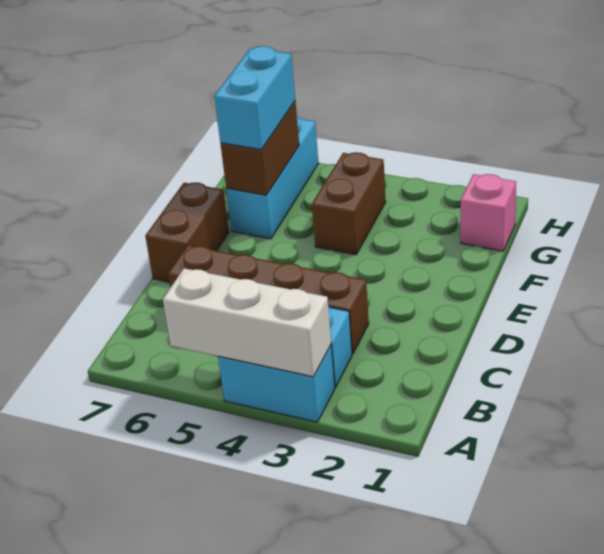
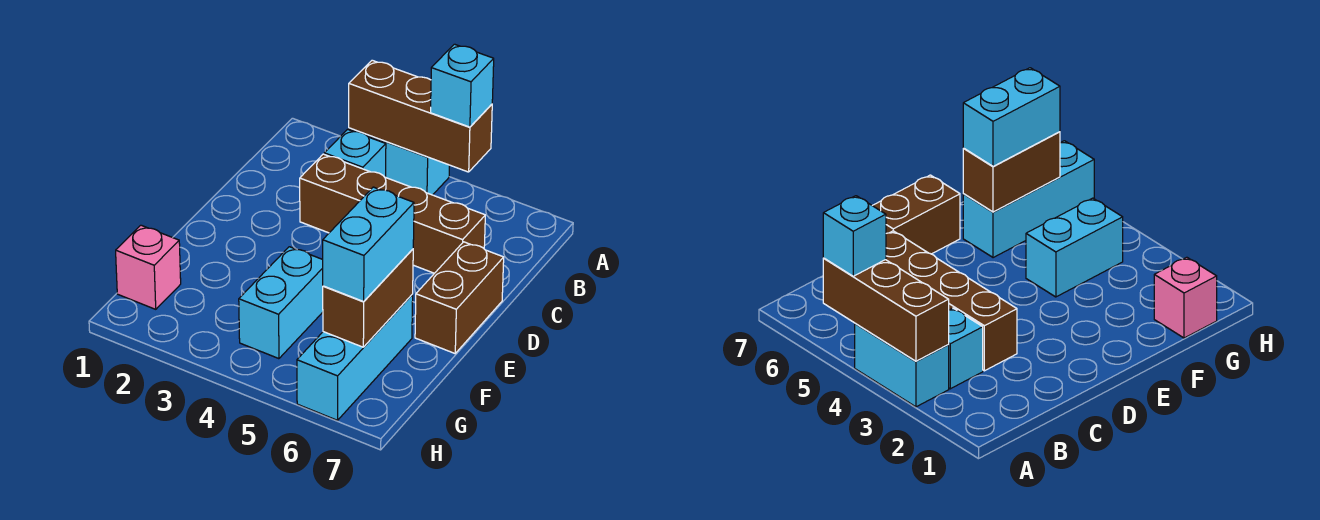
white 1x3 brick [163,268,331,377] -> brown 1x3 brick [349,60,492,172]
none -> cyan 1x1 brick [431,44,494,127]
brown 1x2 brick [312,152,386,255] -> cyan 1x2 brick [239,247,323,359]

